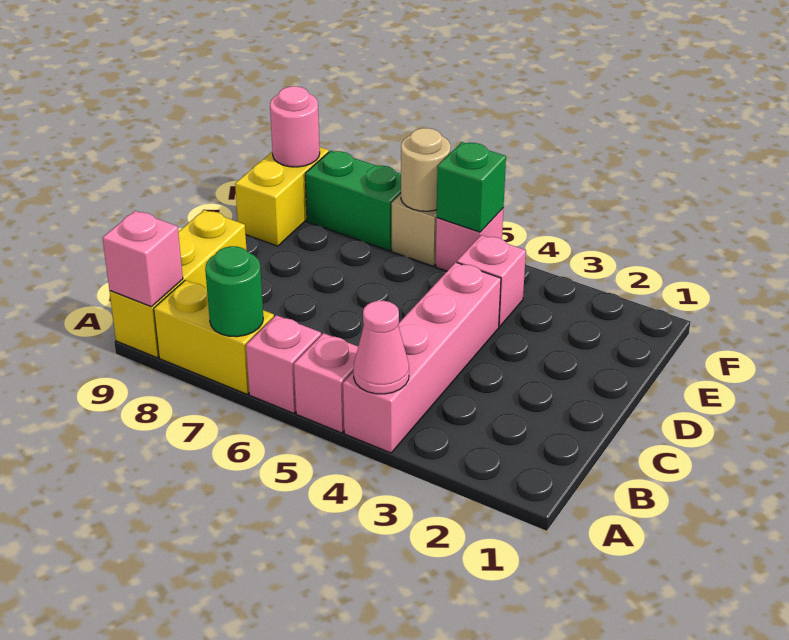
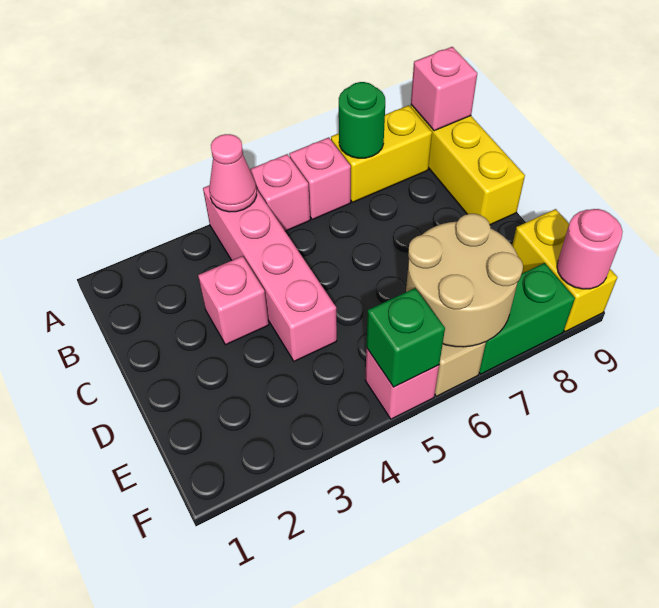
pink 1x1 brick [457,235,526,327] -> pink 1x1 brick moved to [198,256,269,345]
tan 1x1 round brick [401,128,451,211] -> tan 2x2 round brick [406,214,523,347]

